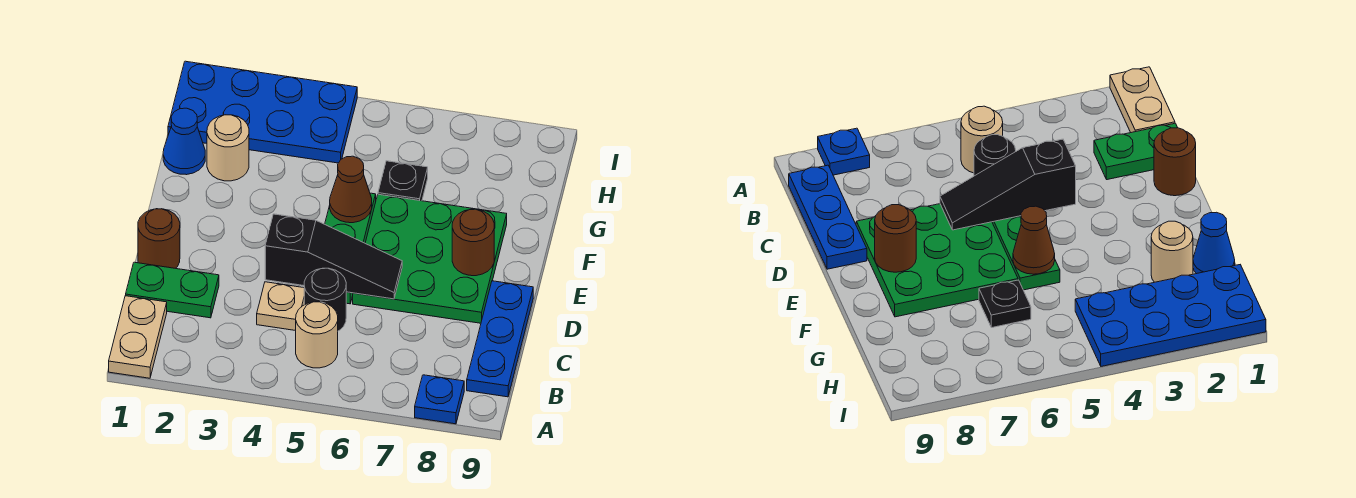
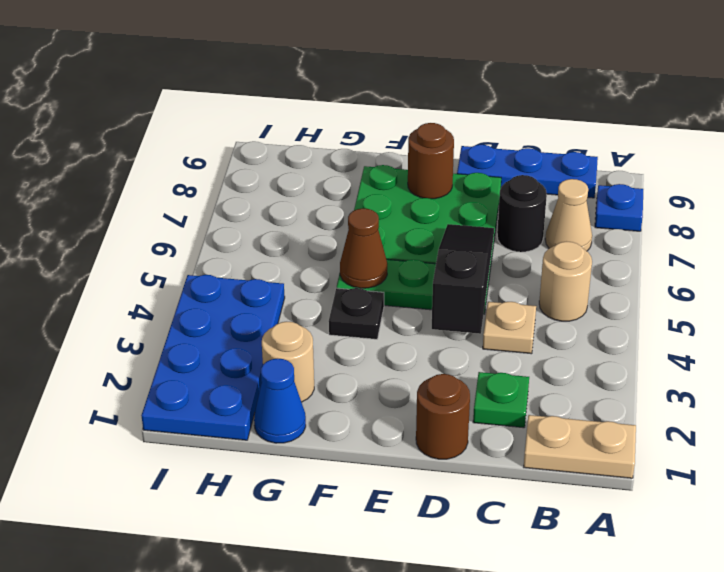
none -> tan 1x1 cone [545,179,592,251]
green 1x2 plate [126,262,219,318] -> green 1x1 plate [473,372,529,428]
black 1x1 round brick [304,268,346,331] -> black 1x1 round brick moved to [497,175,547,252]
black 1x1 plate [378,161,428,201] -> black 1x1 plate moved to [329,288,384,339]

